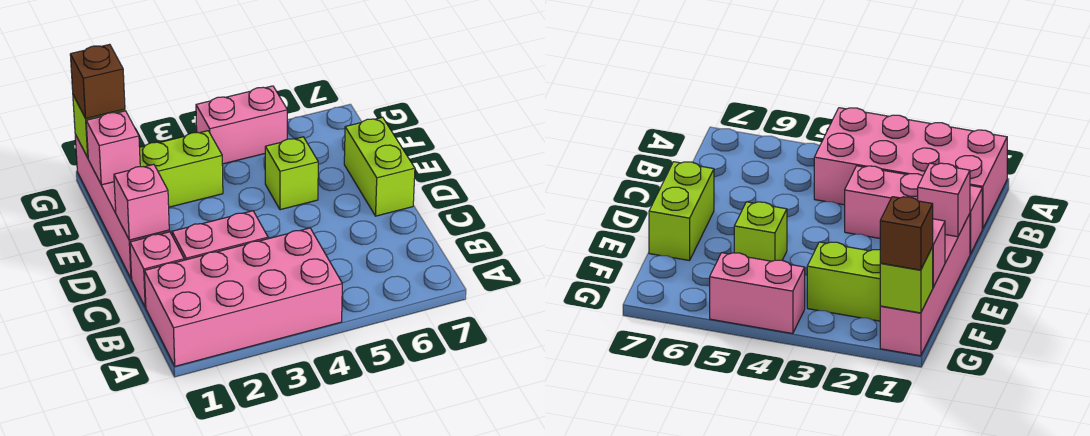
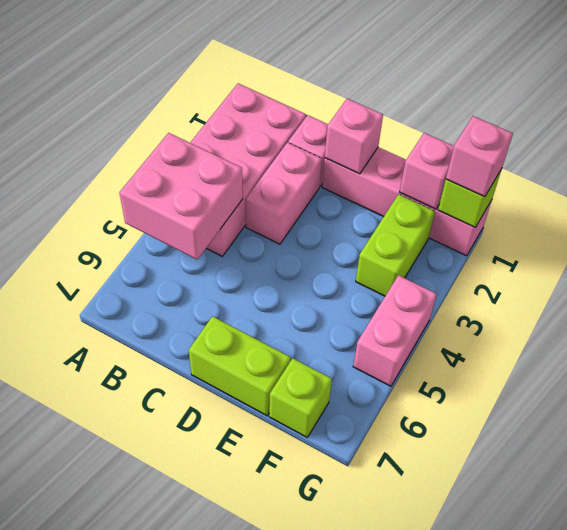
none -> pink 2x2 brick [120,133,243,260]
lime 1x1 brick [265,137,318,210] -> lime 1x1 brick moved to [269,358,332,438]
brown 1x1 brick [70,44,125,119] -> pink 1x1 brick [446,116,513,197]

